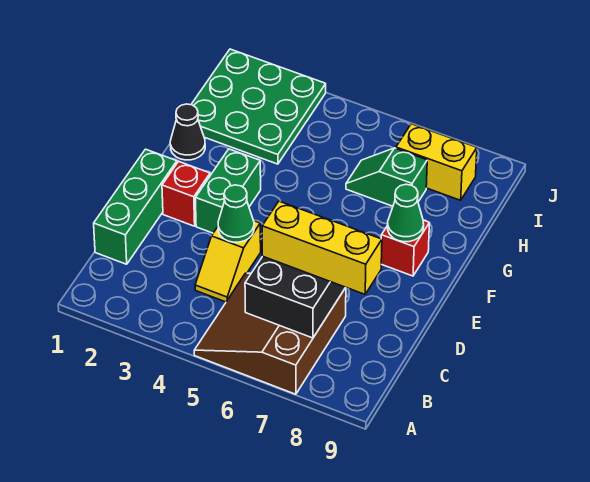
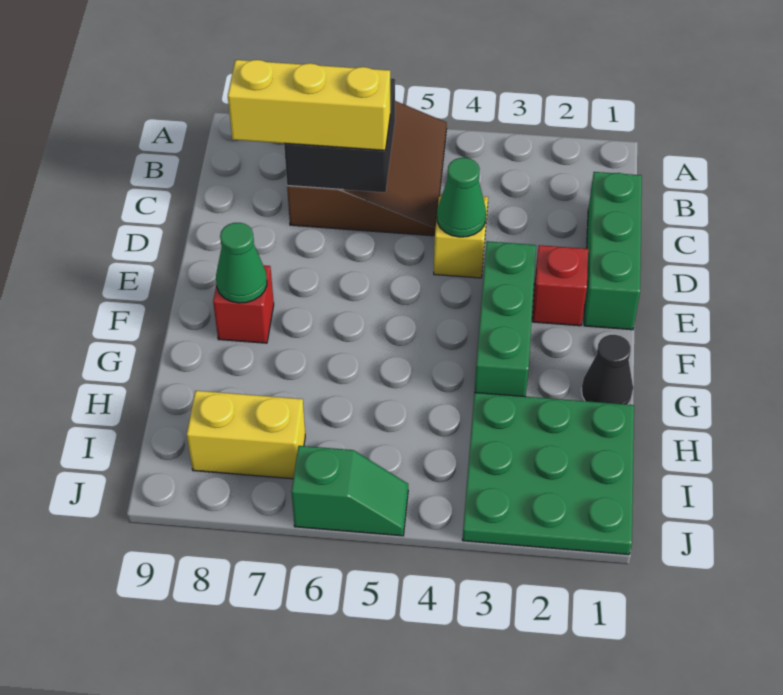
green 1x2 brick [195,149,261,233] -> green 1x3 brick [474,241,536,396]
green 1x2 slope [346,148,427,206] -> green 1x2 slope moved to [291,446,408,536]

